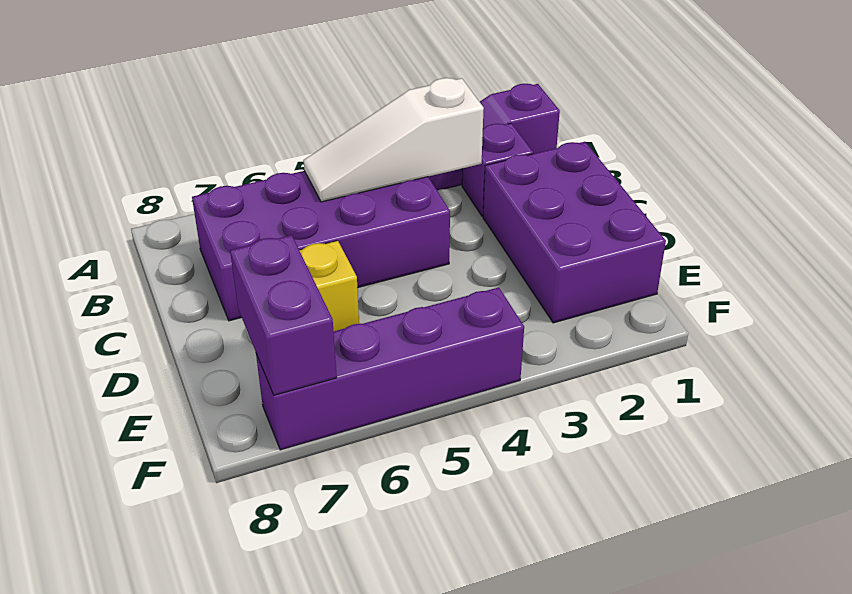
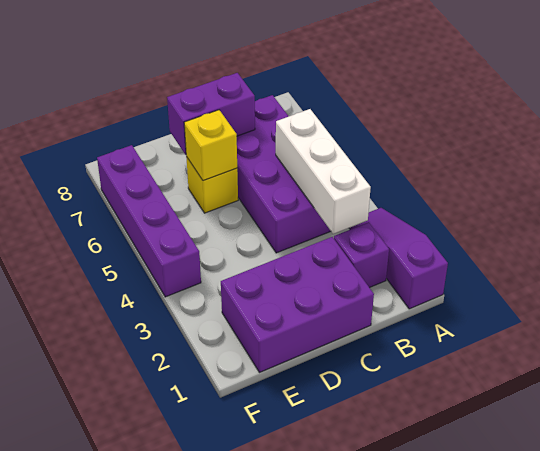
white 1x3 slope [303,78,484,202] -> white 1x3 brick [276,109,371,234]
none -> yellow 1x1 brick [184,110,237,181]
purple 1x2 brick [230,235,337,395] -> purple 1x2 brick moved to [167,73,255,155]

